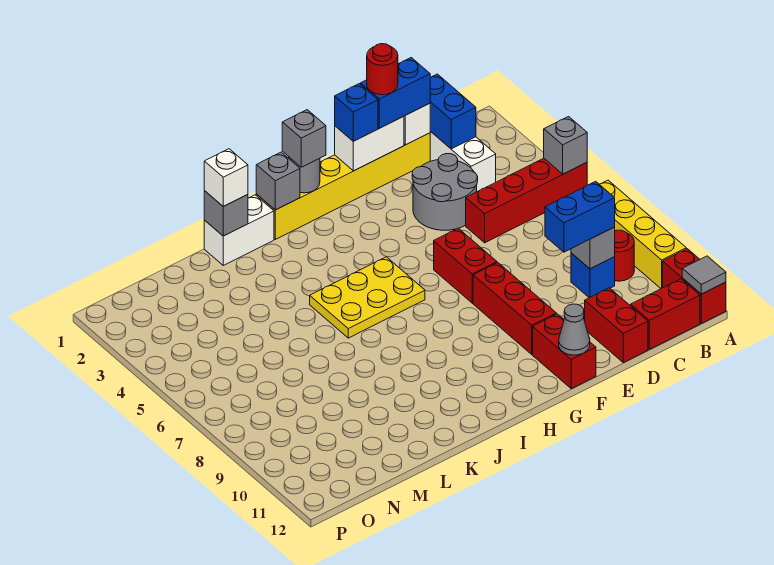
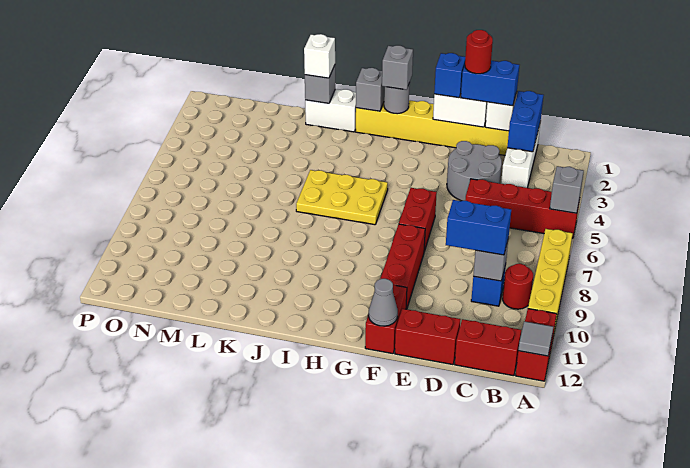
red 1x2 brick [584,288,648,363] -> red 1x2 brick turned to [395,309,461,365]

